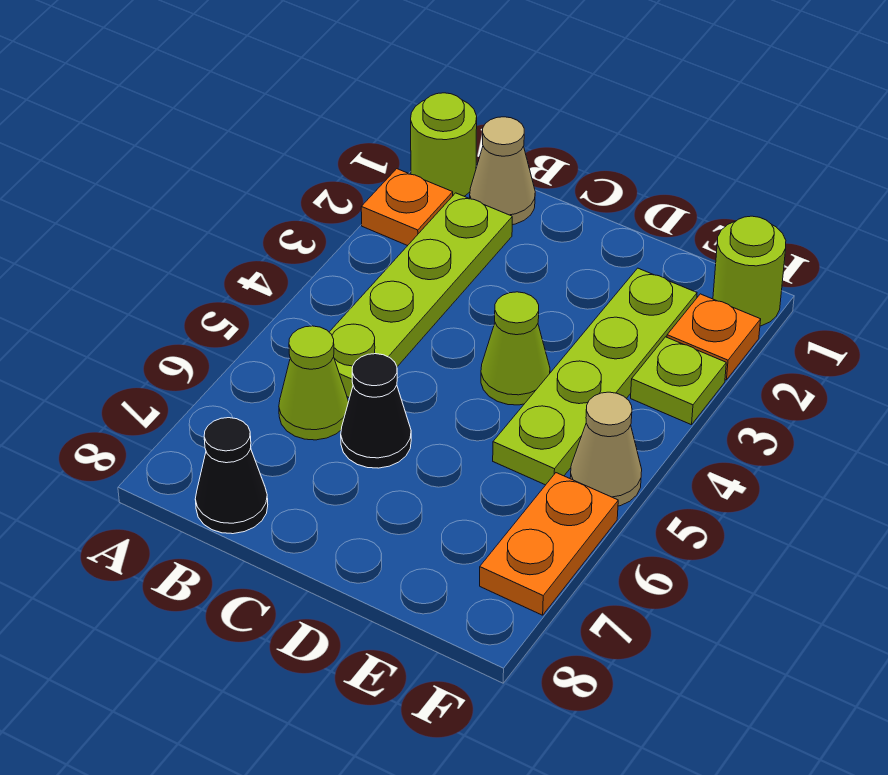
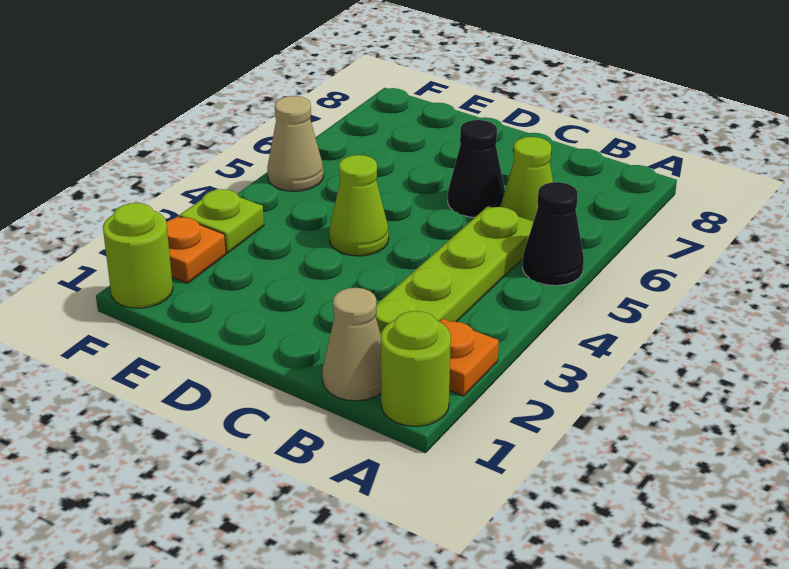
black 1x1 cone [195,418,268,534] -> black 1x1 cone moved to [523,182,584,286]
lime 1x4 plate [493,268,697,485] -> none
orange 1x2 plate [480,473,618,615] -> none

